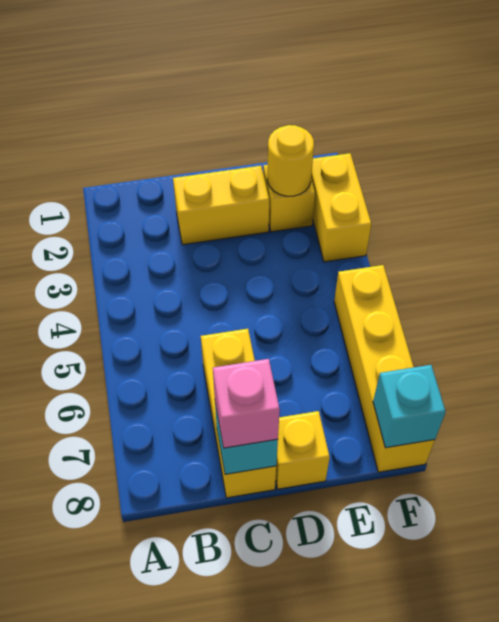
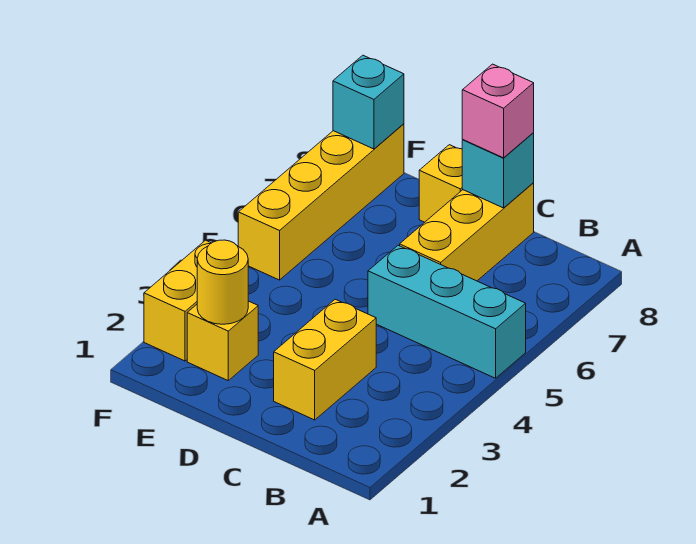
none -> cyan 1x3 brick [368,245,526,378]
yellow 1x2 brick [173,166,269,245] -> yellow 1x2 brick turned to [274,299,376,420]

